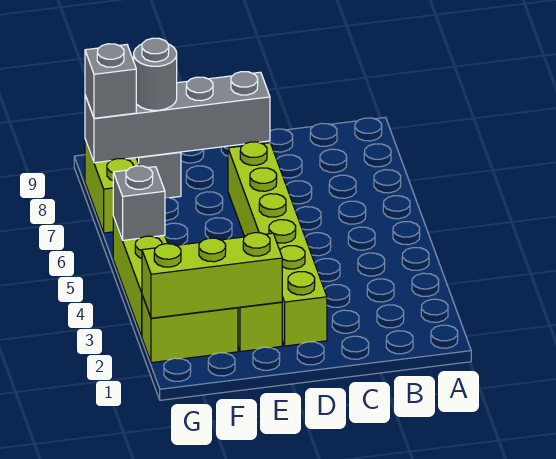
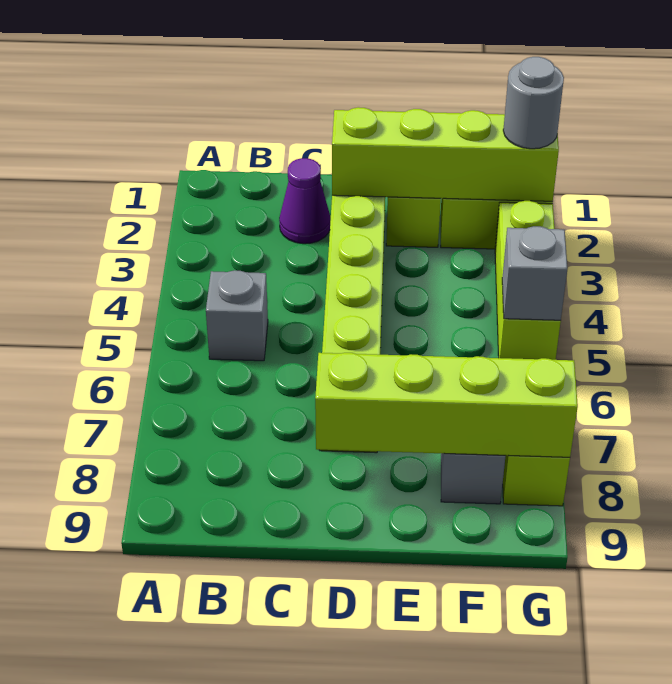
none -> purple 1x1 cone [279,158,331,244]
grey 1x4 brick [85,72,270,163] -> lime 1x4 brick [315,353,578,457]
lime 1x3 brick [142,233,282,318] -> lime 1x4 brick [332,107,559,201]
grey 1x1 round brick [134,38,177,110] -> grey 1x1 round brick moved to [503,57,564,149]
grey 1x1 brick [85,44,136,118] -> grey 1x1 brick moved to [206,270,268,361]

